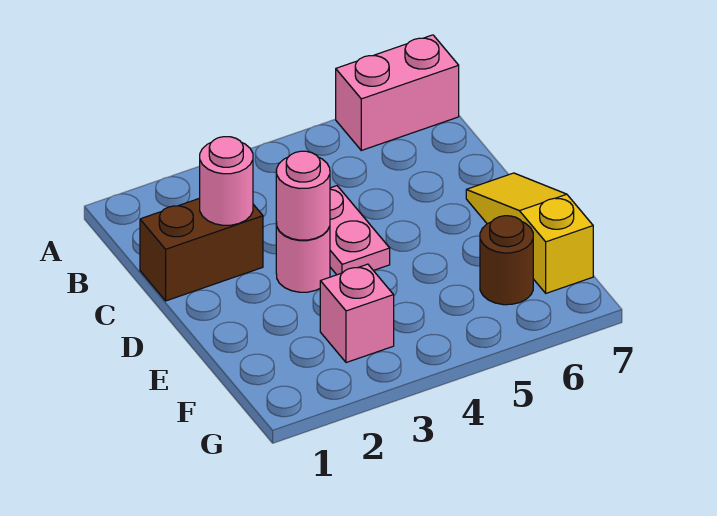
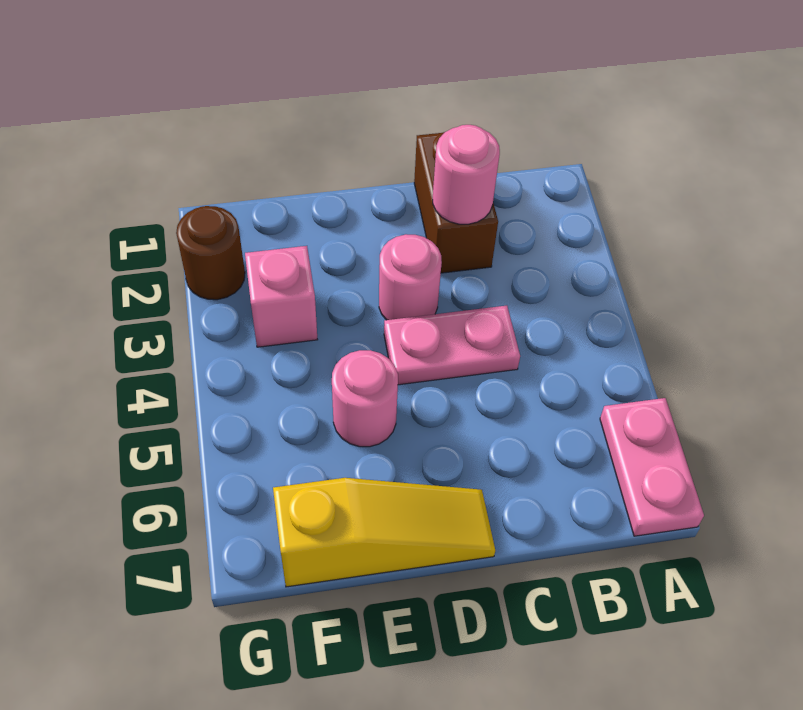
pink 1x2 brick [336,35,459,150] -> pink 1x2 plate [600,398,704,536]
pink 1x1 round brick [276,151,330,240] -> pink 1x1 round brick moved to [332,350,398,447]
brown 1x1 round brick [480,216,533,305] -> brown 1x1 round brick moved to [176,206,245,300]

